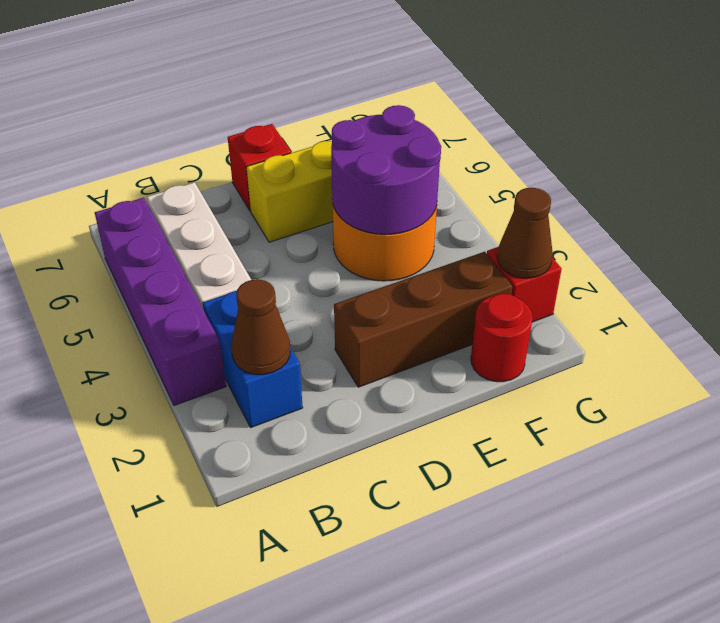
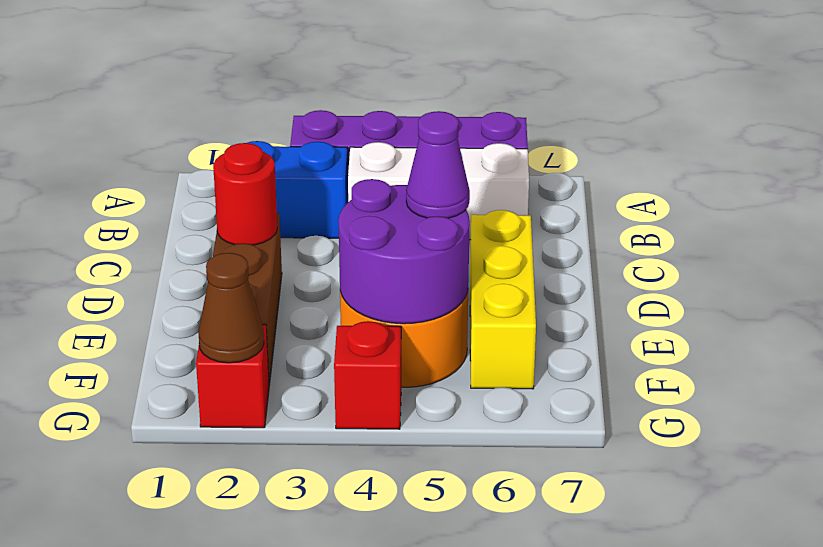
brown 1x1 cone [231,279,290,375] -> none
red 1x1 brick [228,124,291,211] -> red 1x1 brick moved to [334,321,401,429]
none -> purple 1x1 cone [406,111,470,218]
red 1x1 round brick [471,294,532,382] -> red 1x1 round brick moved to [213,143,277,245]

